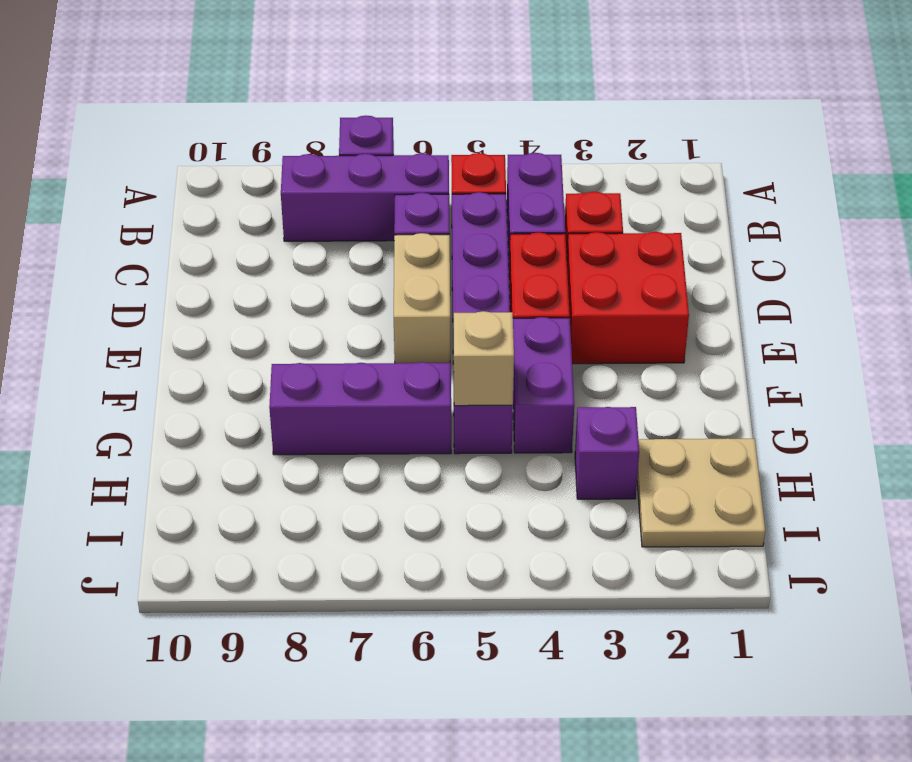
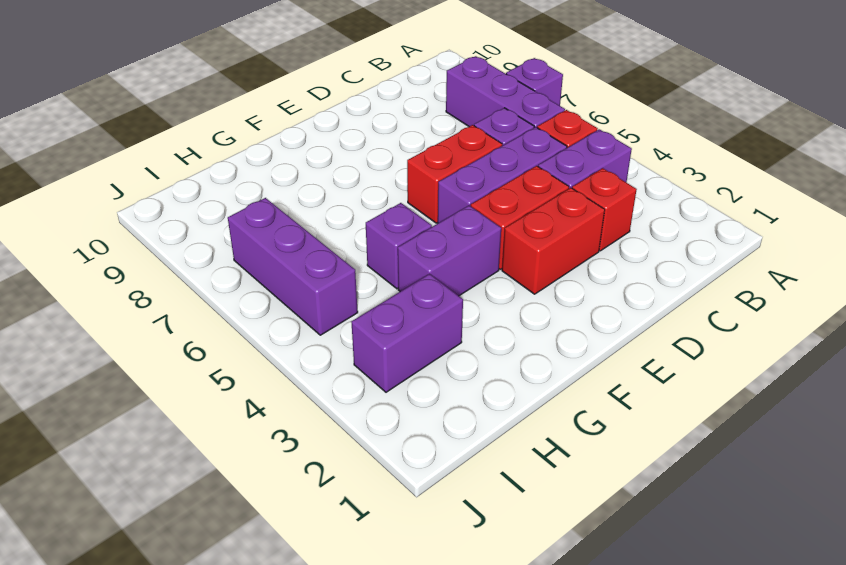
red 2x2 brick [567,232,689,364] -> red 1x2 brick [502,188,605,294]
tan 1x2 brick [394,233,450,363] -> red 1x2 brick [407,125,502,223]
tan 1x1 brick [453,311,514,406] -> none
purple 1x3 brick [269,362,451,455] -> purple 1x3 brick moved to [228,198,358,335]
tan 2x2 plate [637,438,765,547] -> none
purple 1x1 brick [575,407,639,499] -> purple 1x2 brick [351,274,463,392]

